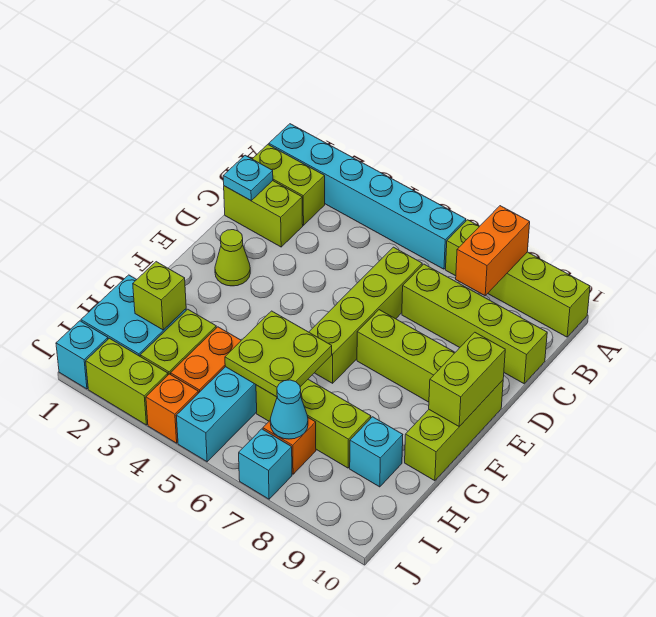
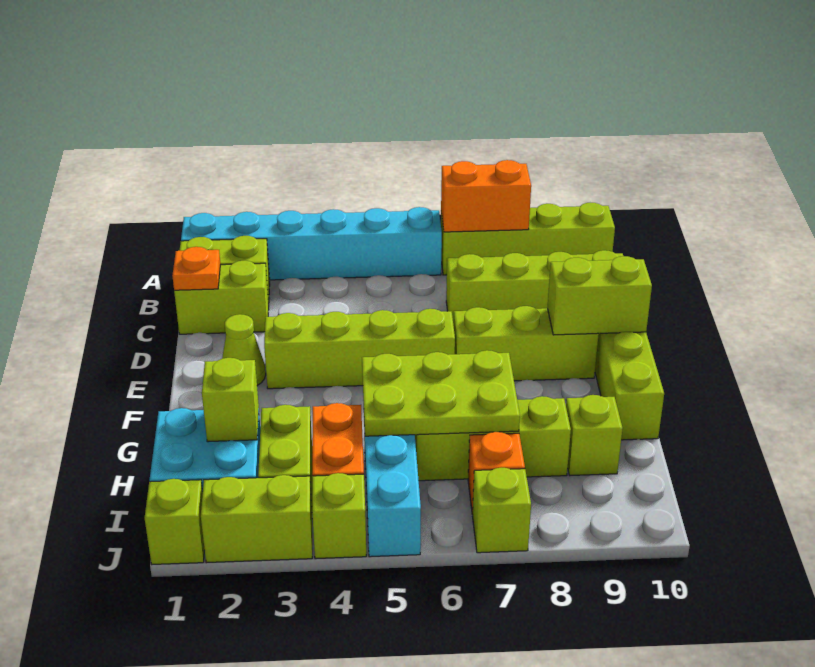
orange 1x2 brick [456,206,530,296] -> orange 1x2 brick turned to [441,160,531,232]
cyan 1x1 plate [223,155,273,200] -> orange 1x1 plate [172,247,220,291]
lime 1x4 brick [309,247,422,383] -> lime 1x4 brick turned to [264,309,455,389]
lime 1x2 brick [429,332,505,427] -> lime 1x2 brick turned to [547,256,652,335]
lime 2x2 plate [225,311,332,397] -> lime 2x3 plate [362,350,520,436]
cyan 1x1 brick [350,417,403,487] -> lime 1x1 brick [566,395,623,475]
cyan 1x1 cone [270,380,308,439] -> none
cyan 1x1 brick [56,321,108,389] -> lime 1x1 brick [145,479,205,564]
orange 1x1 brick [146,374,198,443] -> lime 1x1 brick [312,473,366,559]
cyan 1x1 brick [239,429,292,499] -> lime 1x1 brick [473,468,531,553]

